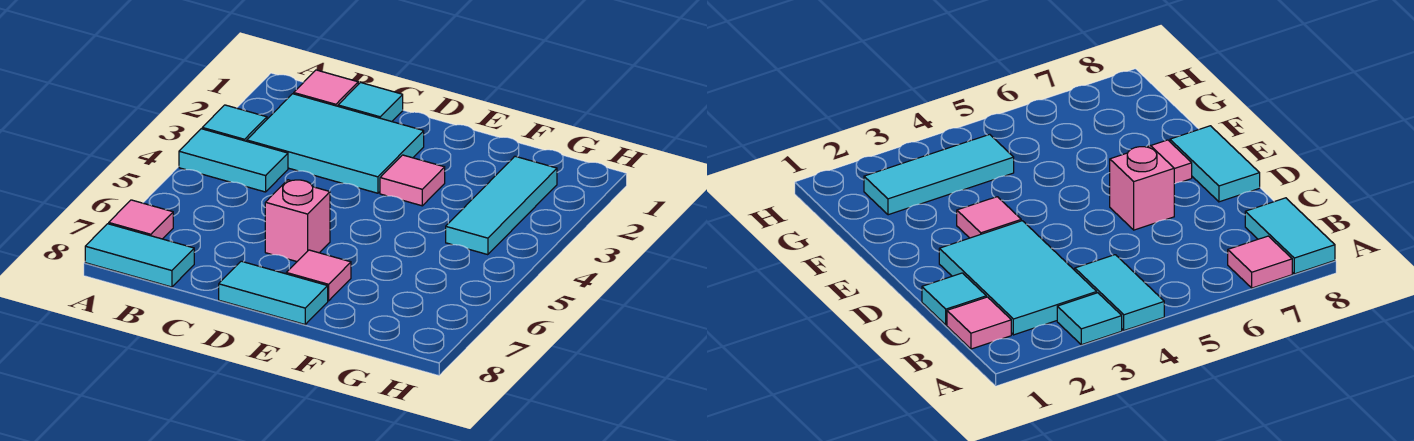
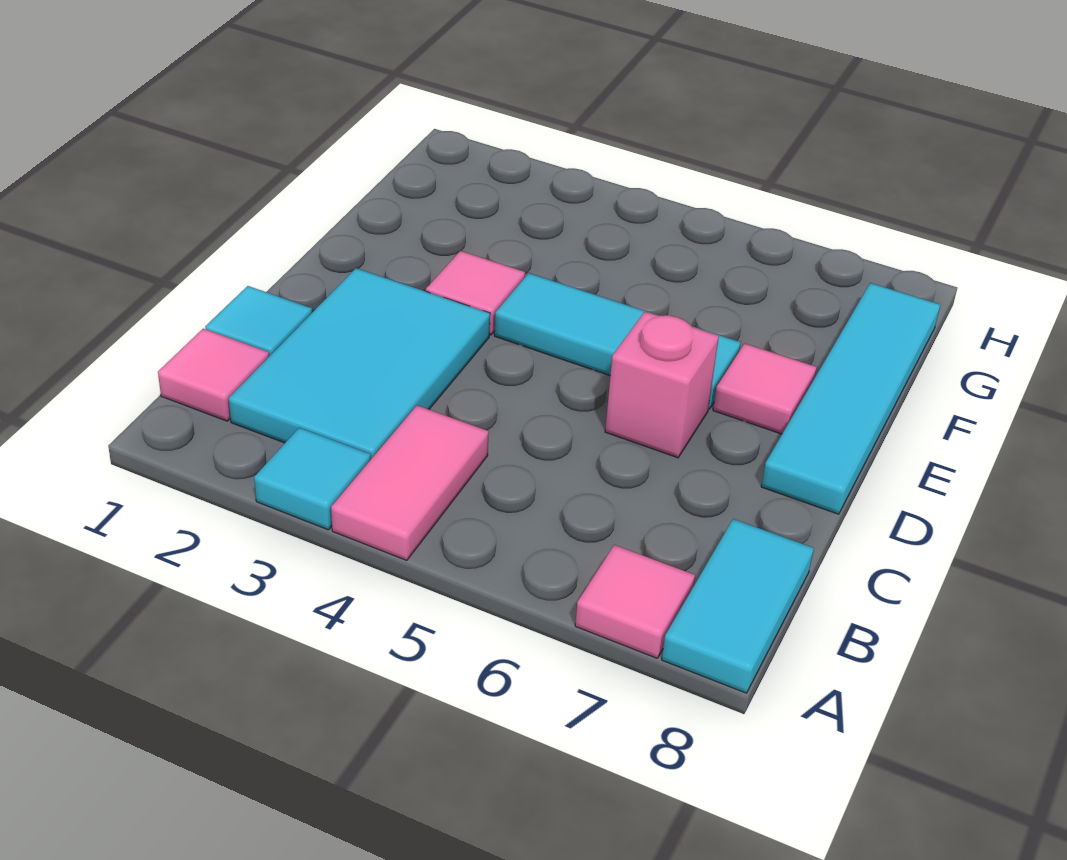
cyan 1x2 tile [179,129,288,192] -> pink 1x2 tile [331,405,489,560]
cyan 1x2 tile [219,261,328,324] -> cyan 1x4 tile [761,283,940,514]
cyan 1x3 tile [446,156,557,255] -> cyan 1x3 tile moved to [494,273,741,409]

